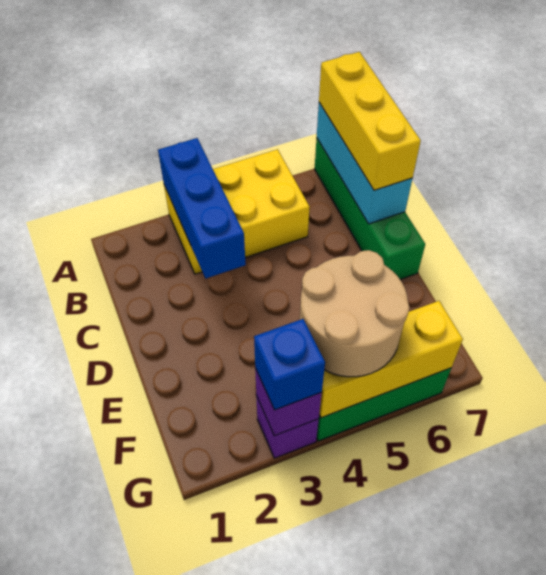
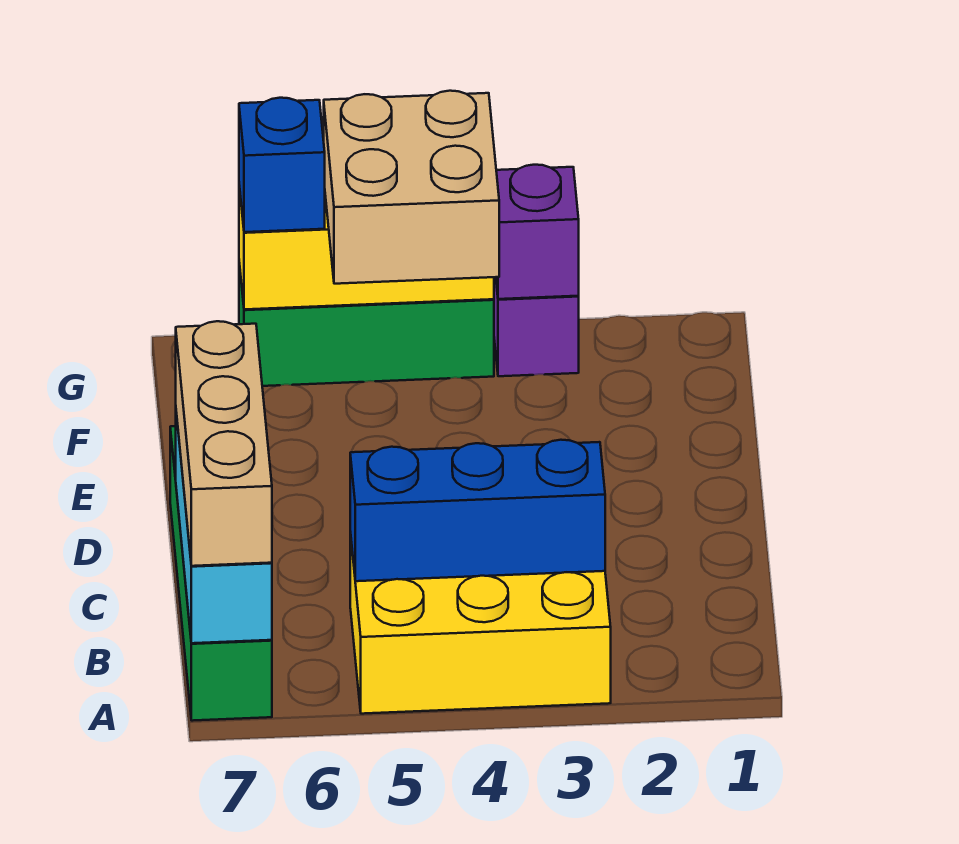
blue 1x3 brick [158,138,246,279] -> blue 1x3 brick turned to [350,440,605,581]
yellow 1x3 brick [319,52,421,190] -> tan 1x3 brick [176,321,272,566]
tan 2x2 round brick [300,250,410,377] -> tan 2x2 brick [324,91,499,284]
blue 1x1 brick [254,319,325,410] -> blue 1x1 brick moved to [239,98,325,232]

